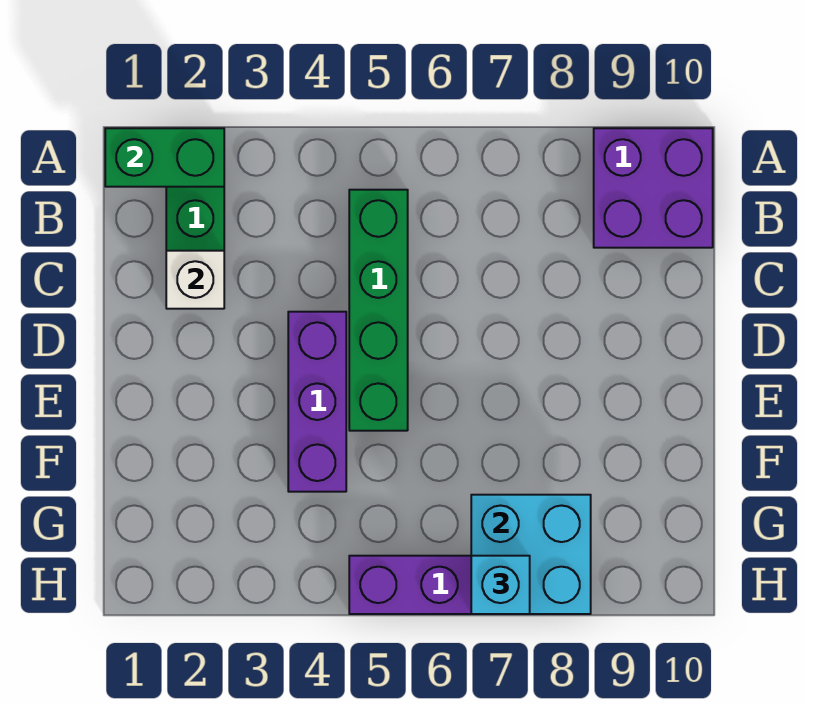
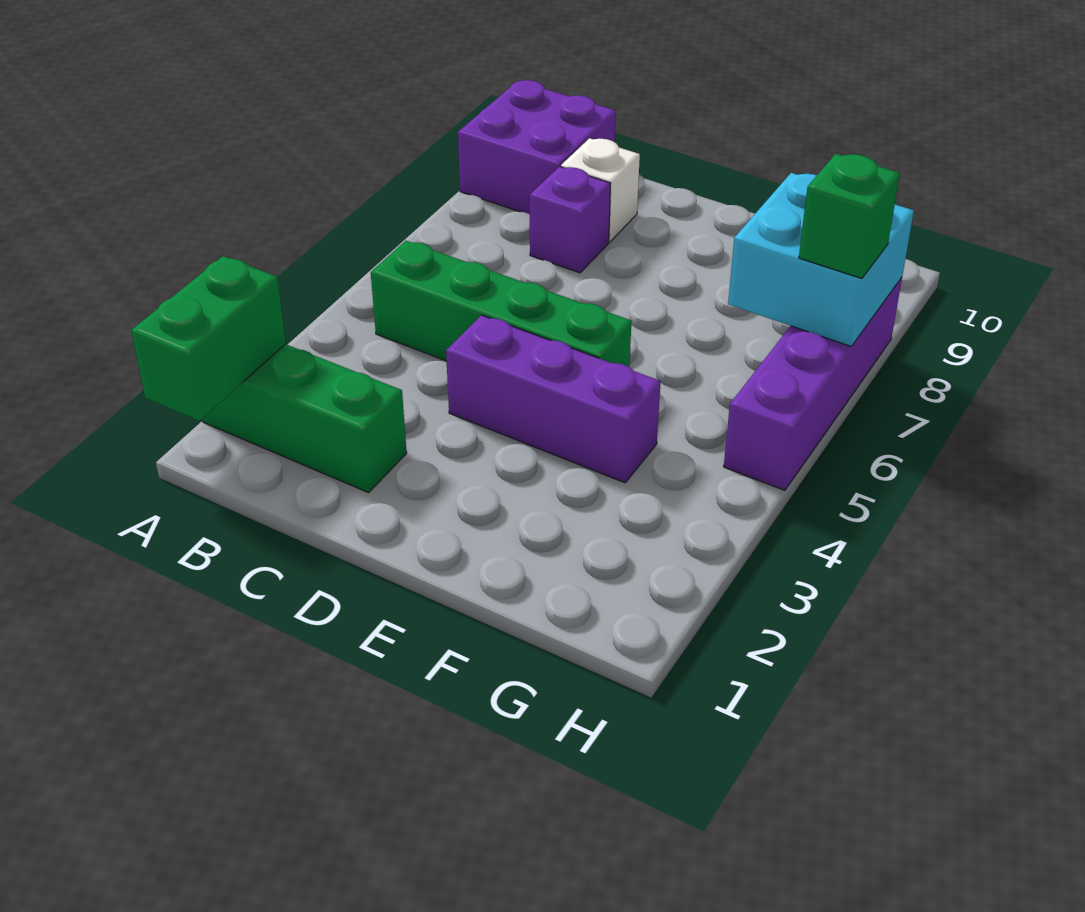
white 1x1 brick [166,251,224,309] -> white 1x1 brick moved to [561,138,640,242]
none -> purple 1x1 brick [530,167,611,273]
cyan 1x1 brick [471,556,530,614] -> green 1x1 brick [799,154,900,279]

